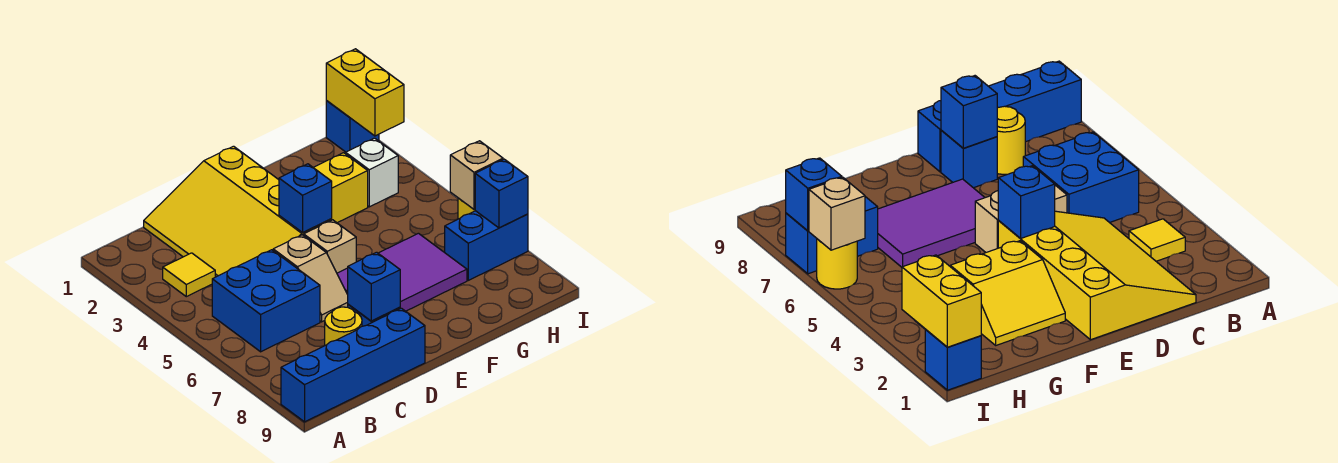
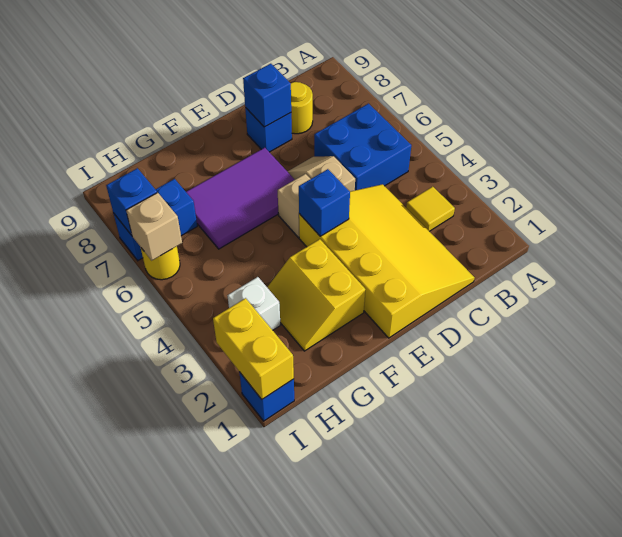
blue 1x4 brick [281,308,425,422] -> none
yellow 2x2 slope [313,153,368,223] -> yellow 2x2 slope turned to [267,239,365,351]

